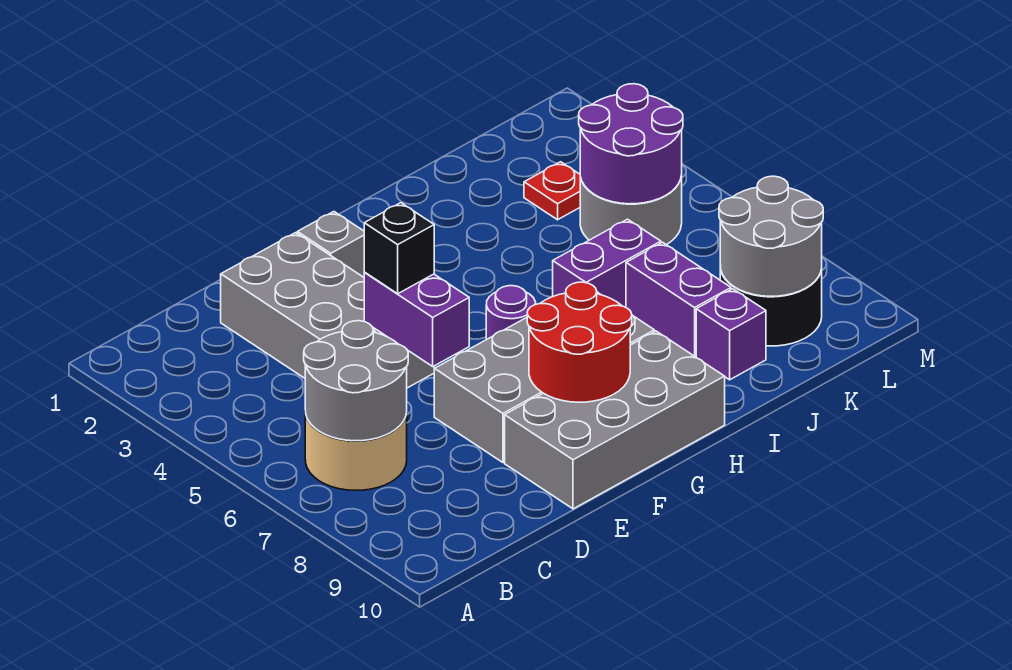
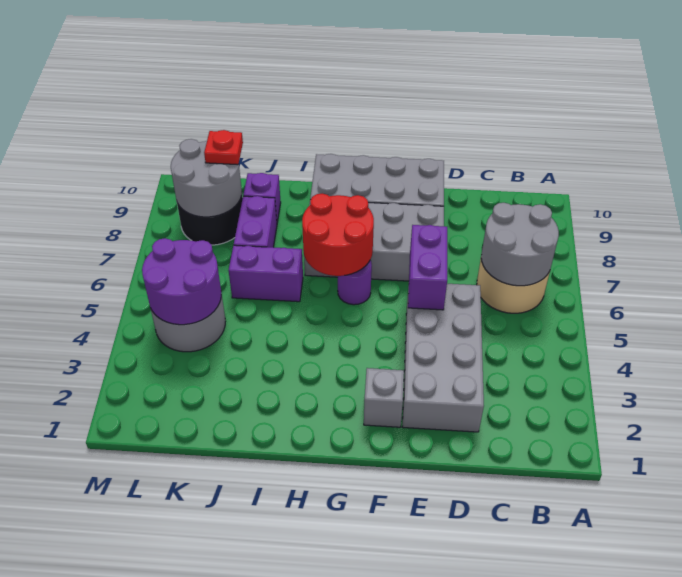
black 1x1 brick [364,203,434,294] -> none
red 2x2 round brick [527,282,632,402] -> red 2x2 round brick moved to [302,194,374,276]
red 1x1 plate [524,162,581,220] -> red 1x1 plate moved to [204,130,243,165]

